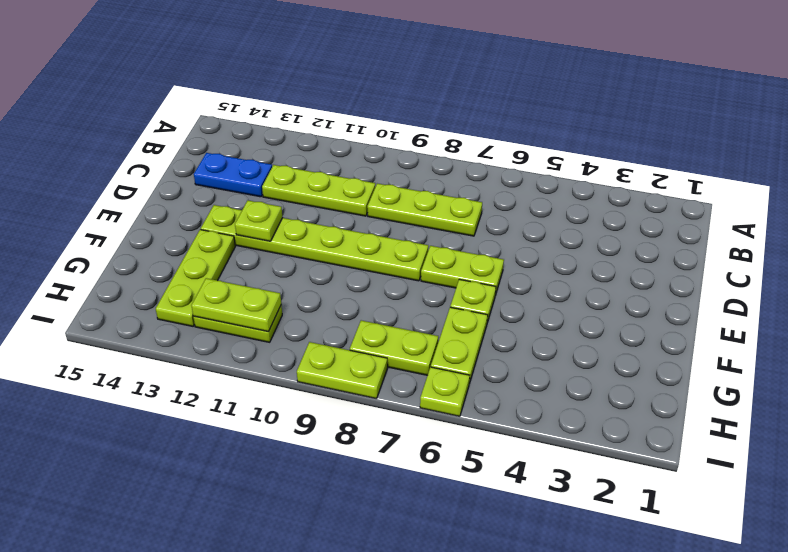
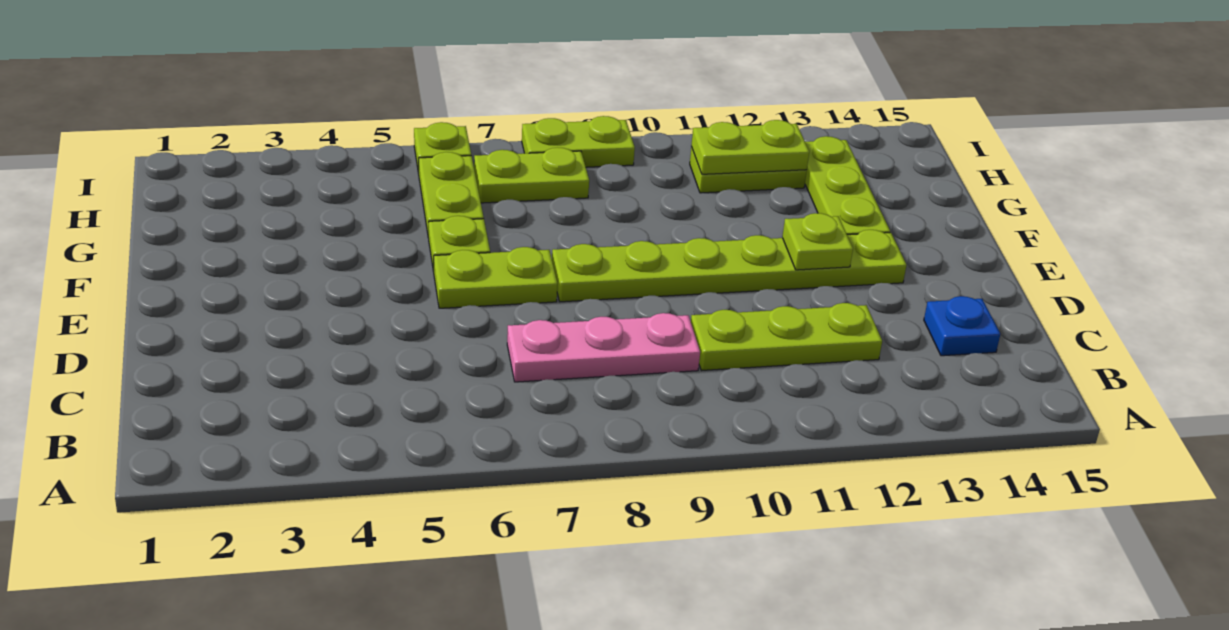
lime 1x3 plate [367,183,482,236] -> pink 1x3 plate [507,313,700,382]
blue 1x2 plate [194,153,272,197] -> blue 1x1 plate [924,296,1000,356]

